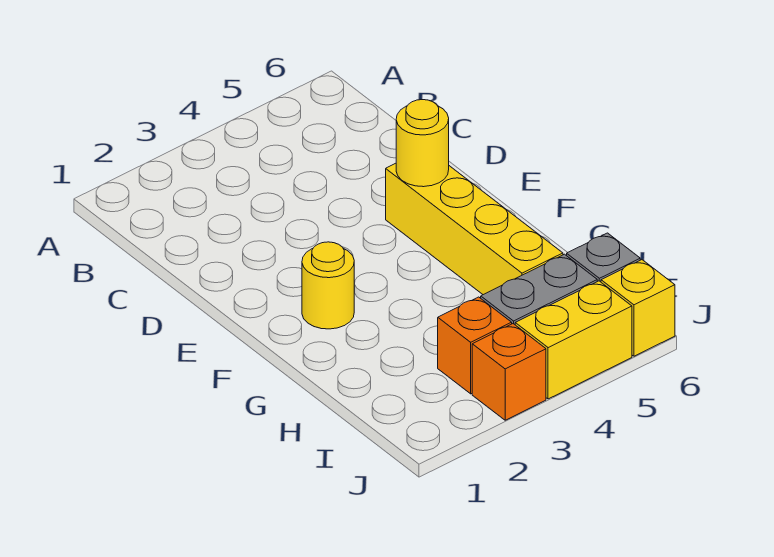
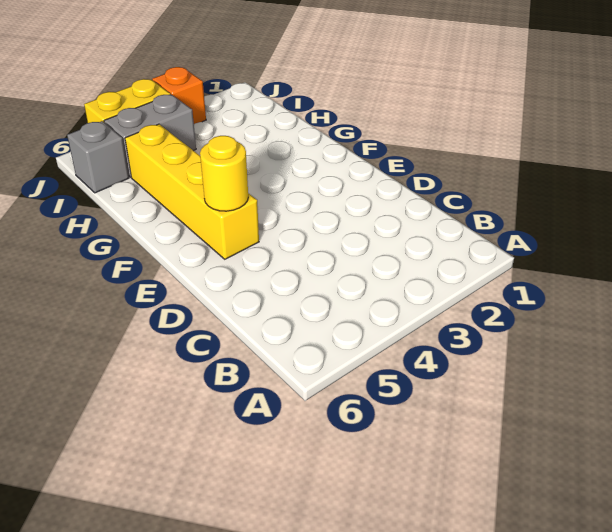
yellow 1x1 round brick [302,242,354,329] -> none
orange 1x1 brick [438,297,512,394] -> none
yellow 1x1 brick [601,260,675,356] -> none

